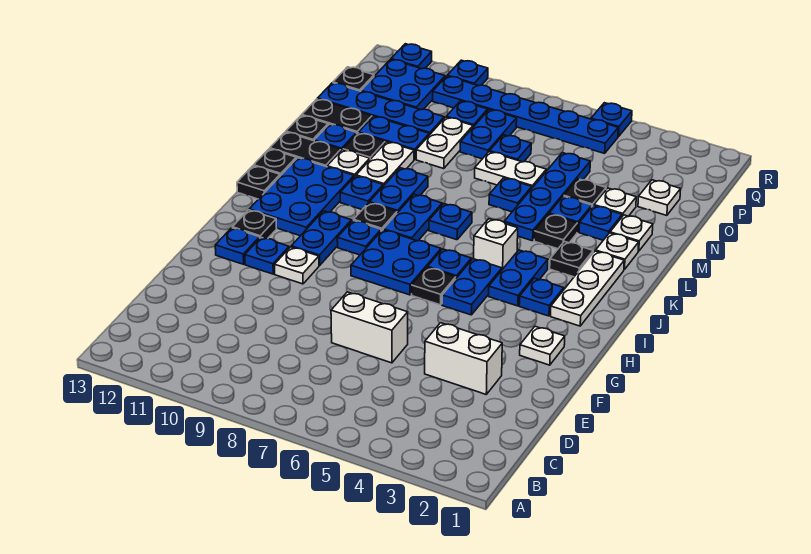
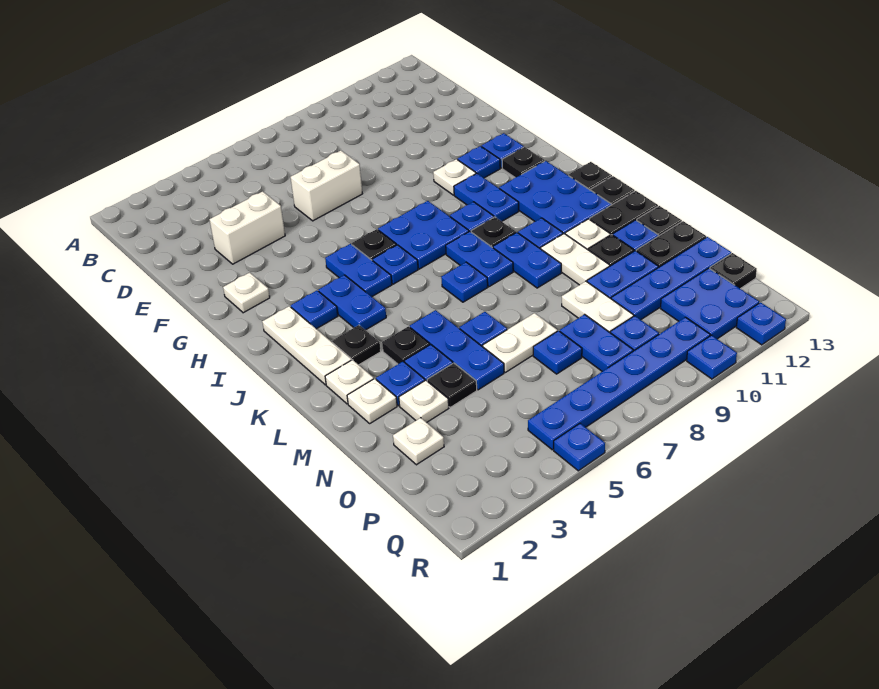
white 1x1 brick [474,219,518,270] -> none
blue 1x4 plate [504,153,590,241] -> blue 1x3 plate [410,310,504,390]

